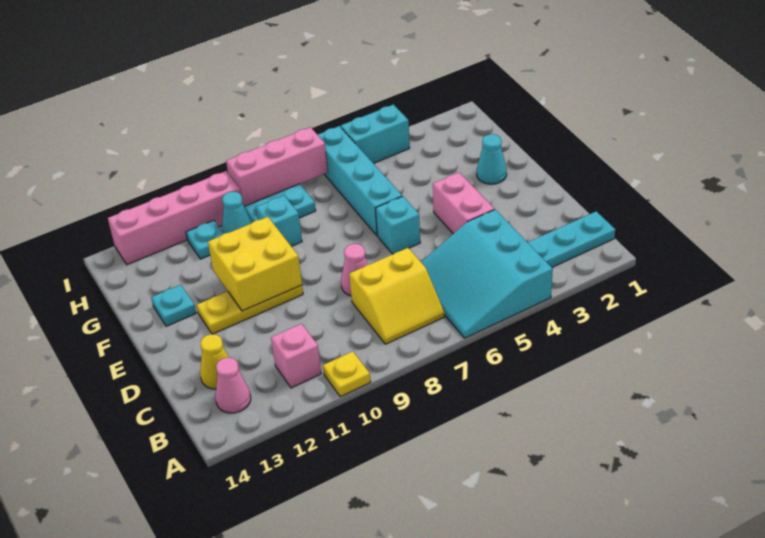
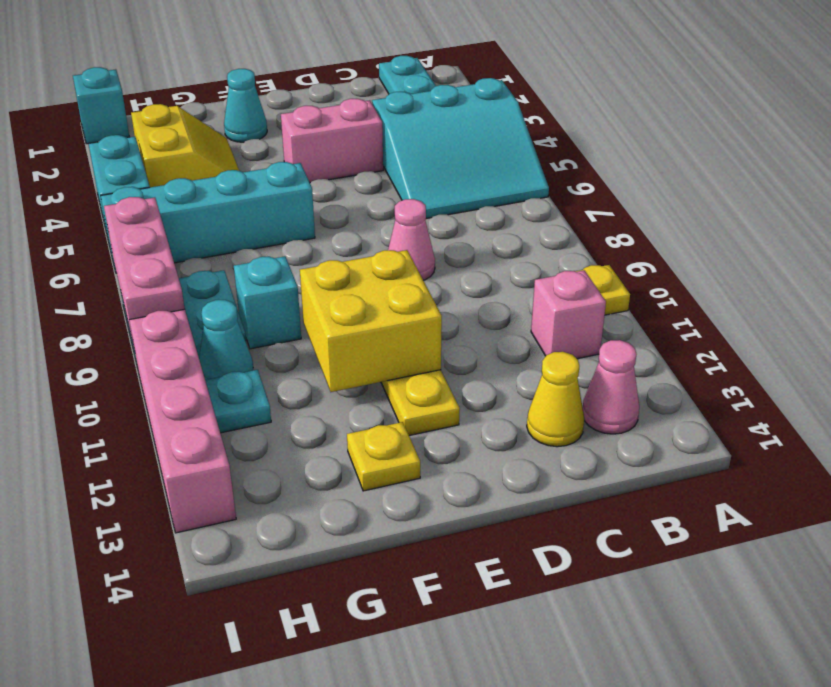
yellow 2x2 slope [349,248,444,344] -> yellow 2x2 slope moved to [131,104,239,187]
cyan 1x1 brick [376,196,420,254] -> cyan 1x1 brick moved to [73,67,129,144]
cyan 1x1 plate [151,285,196,326] -> yellow 1x1 plate [347,422,420,491]

